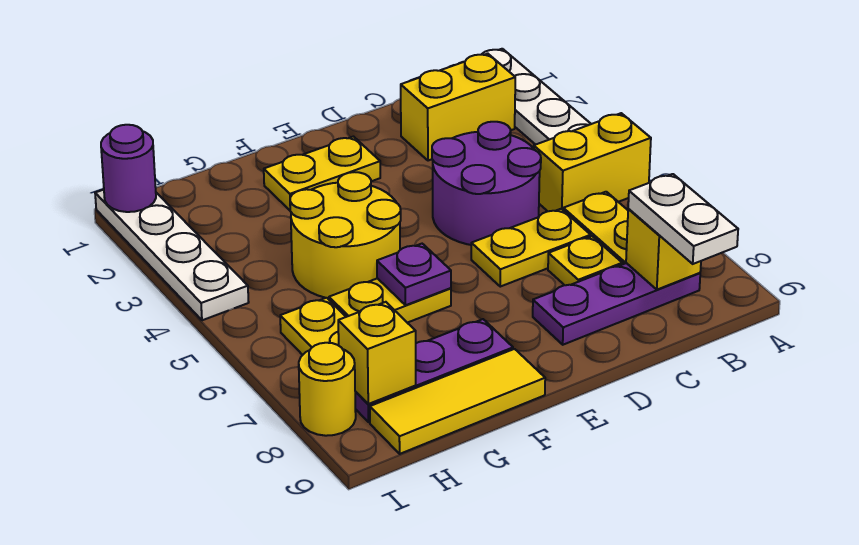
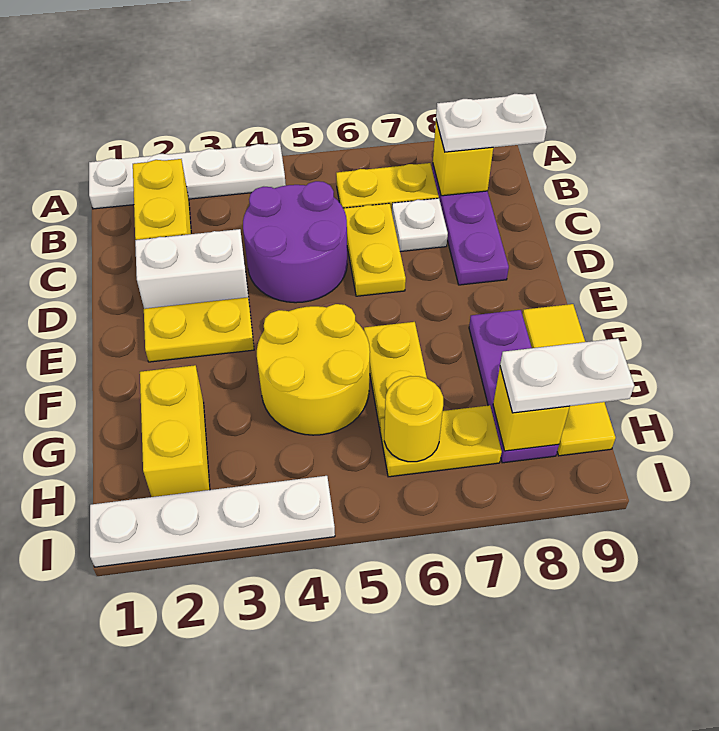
yellow 1x2 brick [534,113,651,211] -> yellow 1x2 brick moved to [140,365,210,497]
yellow 1x1 plate [548,236,622,285] -> white 1x1 plate [392,198,448,252]
none -> white 1x2 brick [135,229,249,309]
yellow 1x2 plate [264,137,380,210] -> yellow 1x2 plate turned to [144,297,254,362]
purple 1x1 plate [377,244,451,305] -> none
none -> white 1x2 plate [500,338,634,413]
purple 1x1 round brick [101,125,156,212] -> none
yellow 1x1 round brick [299,343,356,436] -> yellow 1x1 round brick moved to [384,376,443,462]

